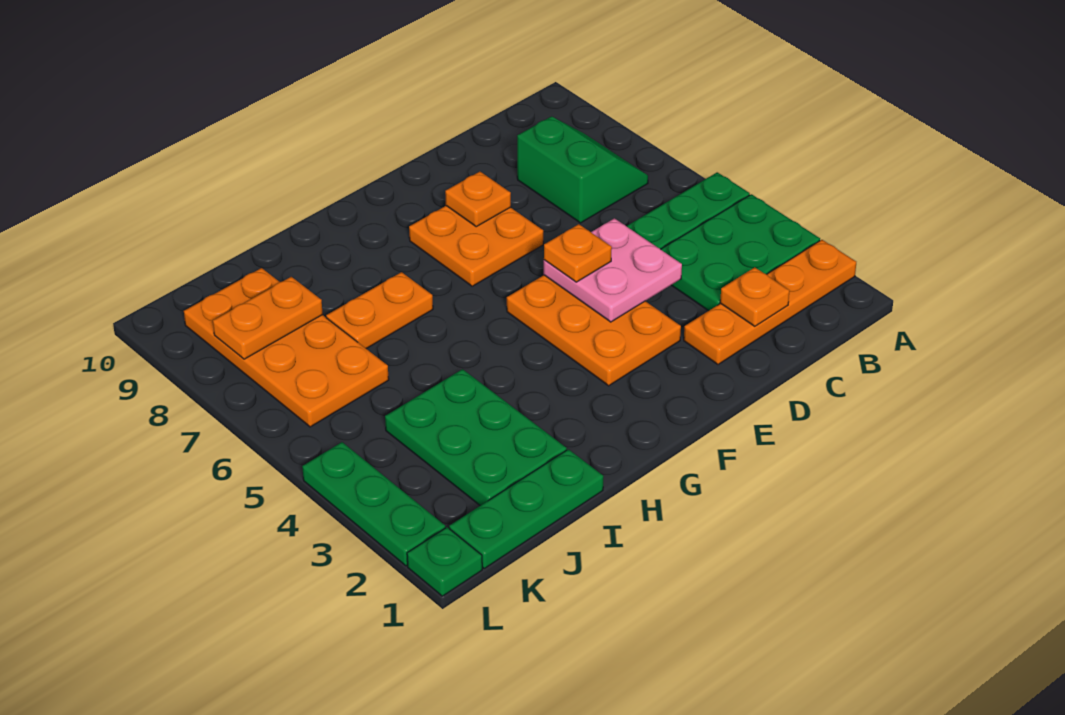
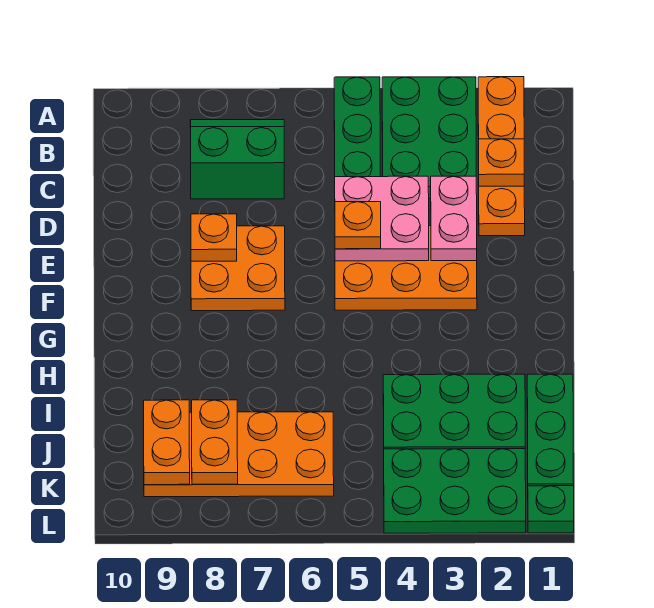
none -> pink 1x2 plate [431,176,477,261]
orange 1x2 plate [326,272,433,348] -> orange 1x2 plate moved to [144,400,190,485]
green 1x3 plate [302,442,445,566] -> green 2x3 plate [384,449,526,533]

